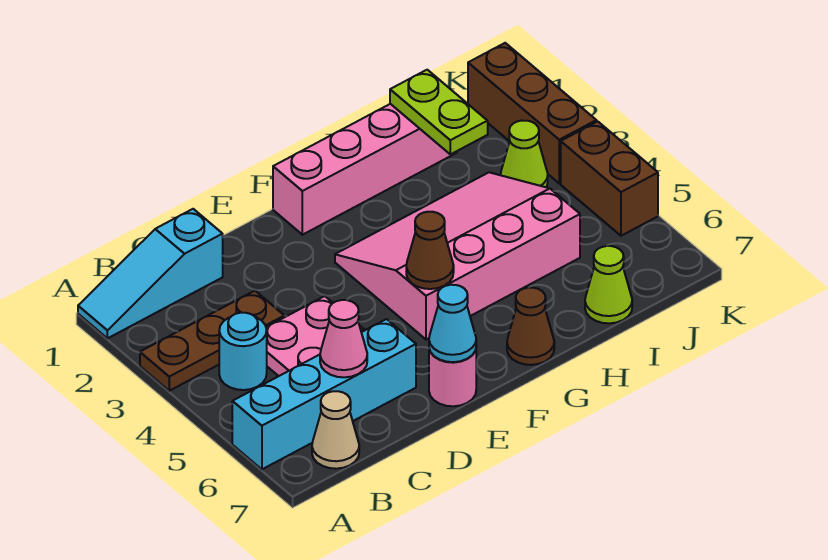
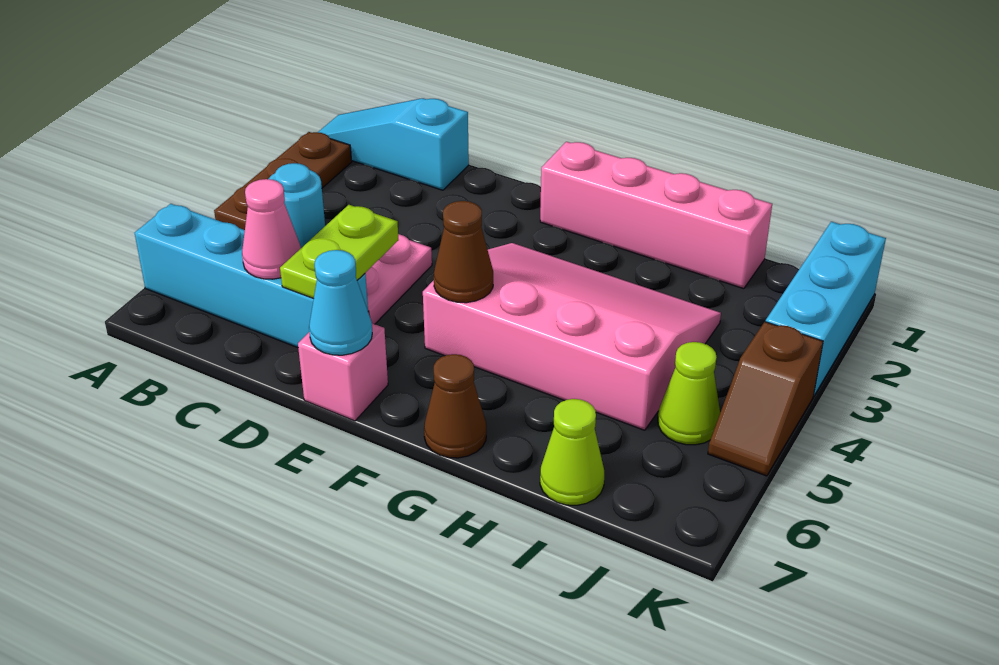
brown 1x3 plate [140,291,284,391] -> brown 1x3 plate turned to [214,132,352,230]
tan 1x1 cone [312,391,359,469] -> none
pink 1x1 round brick [429,349,476,406] -> pink 1x1 brick [298,323,388,421]
lime 1x2 plate [390,70,488,154] -> lime 1x2 plate moved to [280,205,398,299]
lime 1x1 cone [501,121,548,187] -> lime 1x1 cone moved to [658,342,720,445]
brown 1x3 brick [468,43,596,183] -> cyan 1x3 brick [766,222,886,396]
brown 1x2 brick [561,122,658,236] -> brown 1x2 slope [708,322,823,476]

